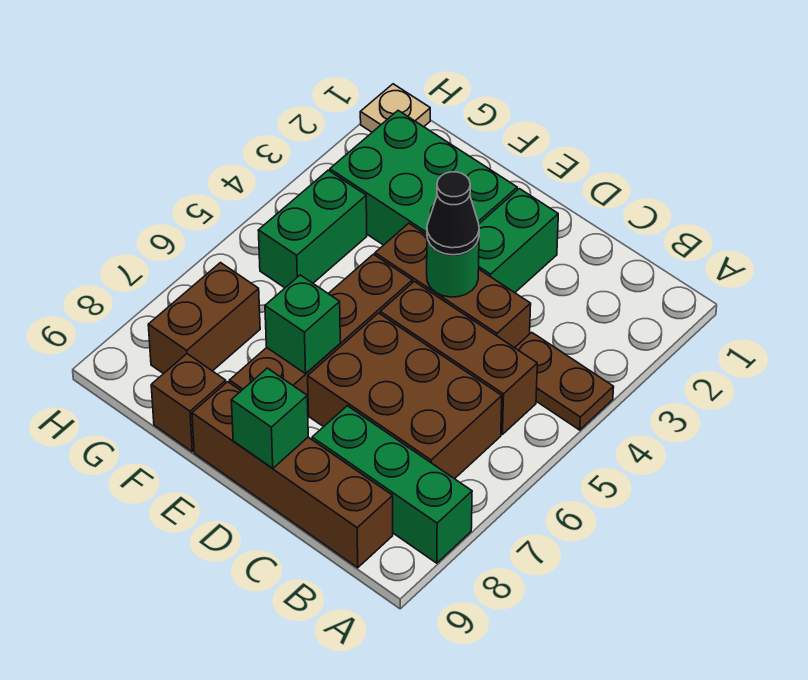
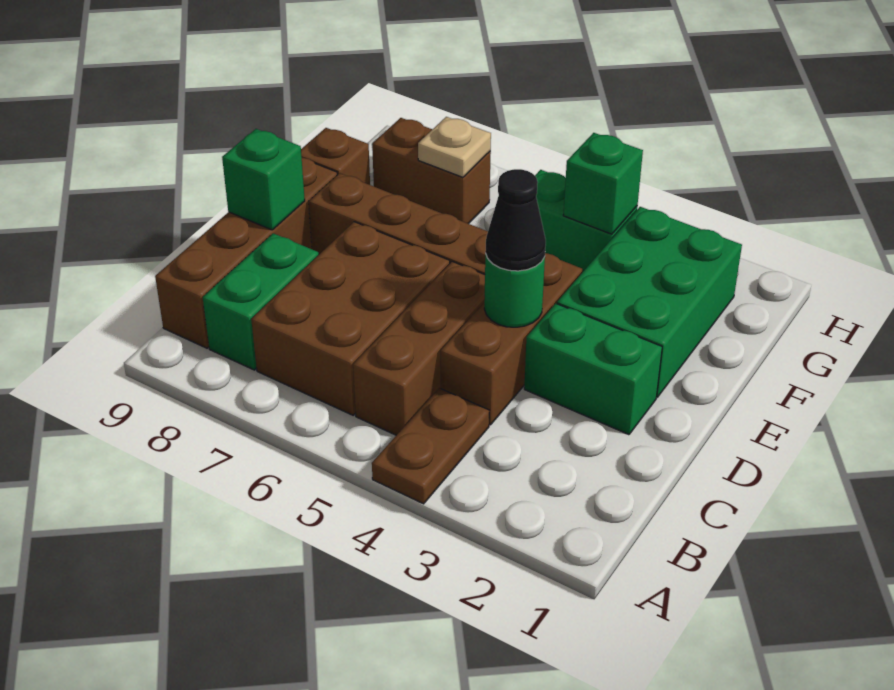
green 1x3 brick [312,406,472,563] -> green 1x2 brick [203,233,319,370]
green 1x1 brick [265,275,340,374] -> green 1x1 brick moved to [563,133,643,234]
tan 1x1 plate [360,84,430,132] -> tan 1x1 plate moved to [418,117,491,177]

